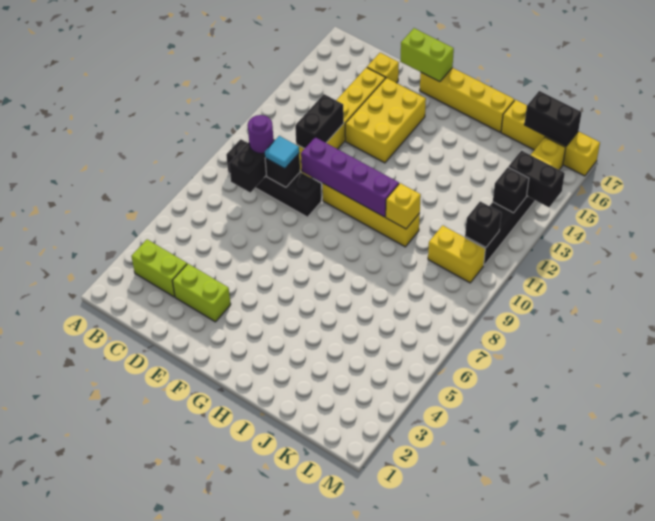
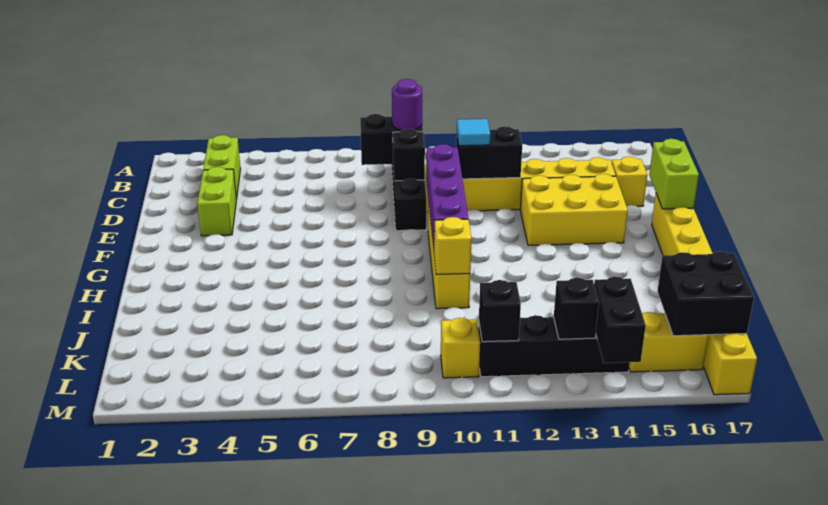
cyan 1x1 tile [265,136,299,169] -> cyan 1x1 tile moved to [457,119,490,146]
yellow 1x2 brick [428,225,485,283] -> yellow 1x1 brick [441,318,480,378]
black 1x2 brick [524,91,582,146] -> black 2x2 brick [657,251,754,336]

